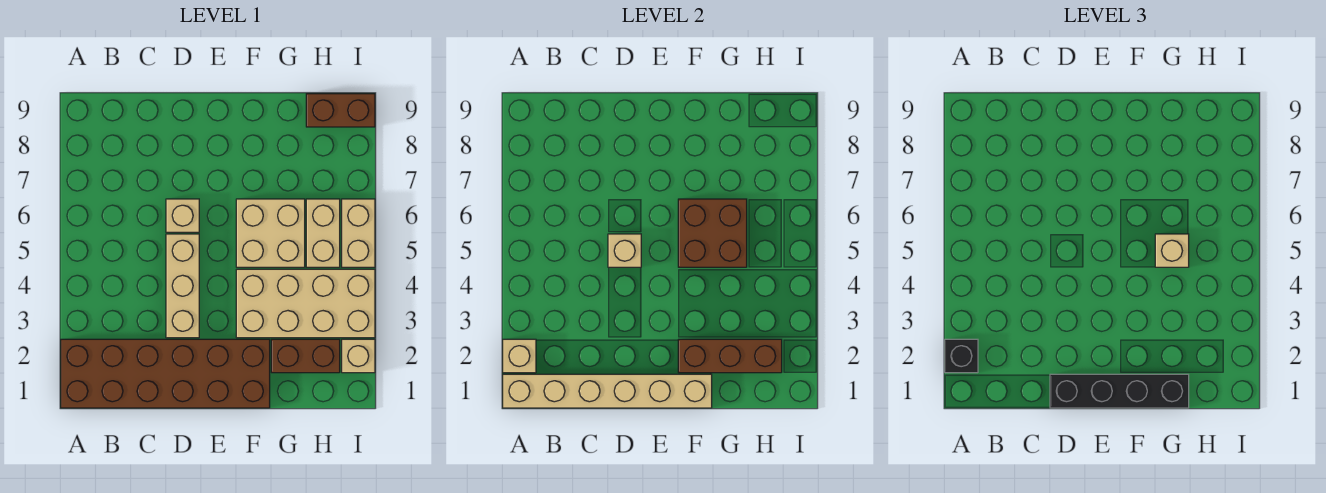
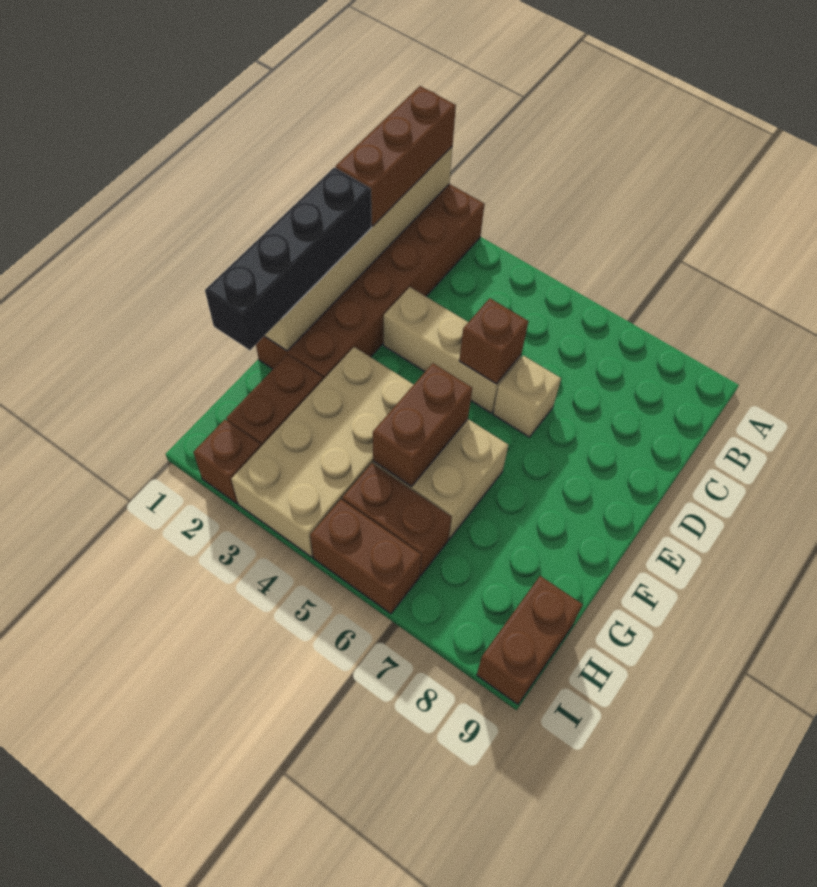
tan 1x1 brick [503,339,536,373] -> none
black 1x1 brick [945,339,978,373] -> none
tan 1x1 brick [608,234,641,267] -> brown 1x1 brick [459,298,528,384]
brown 1x3 brick [678,339,782,373] -> brown 1x3 brick moved to [336,86,456,226]
brown 2x2 brick [678,199,747,267] -> brown 1x2 brick [373,363,472,487]
tan 1x1 brick [1155,234,1189,267] -> none
tan 1x2 brick [306,199,340,267] -> brown 1x2 brick [342,463,451,576]
tan 1x1 brick [342,339,375,373] -> brown 1x1 brick [193,419,261,503]
tan 1x2 brick [342,199,375,267] -> brown 1x2 brick [310,499,421,614]

